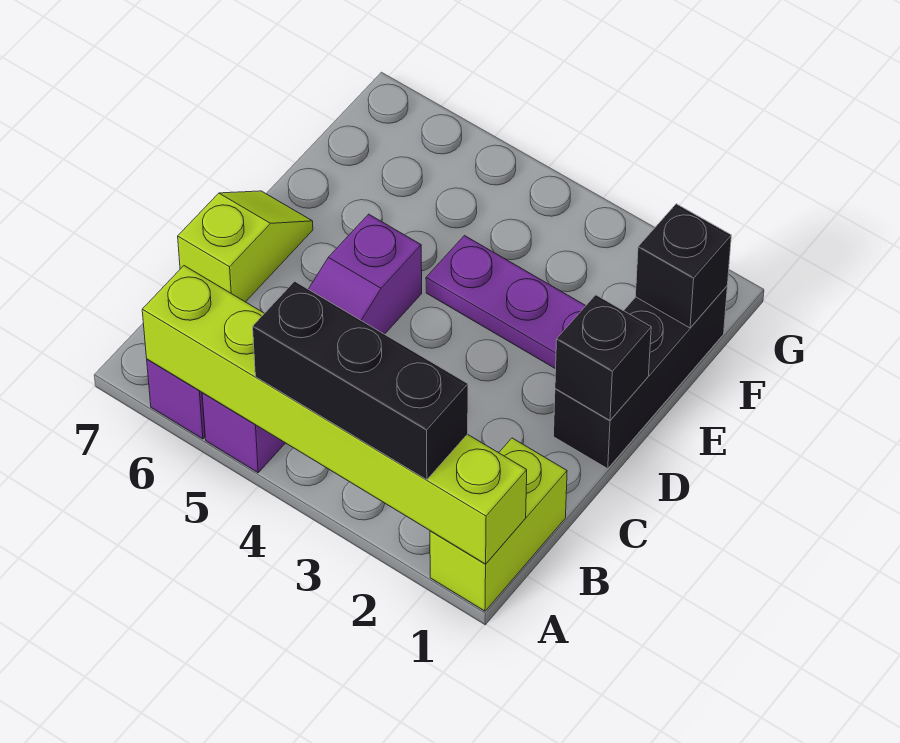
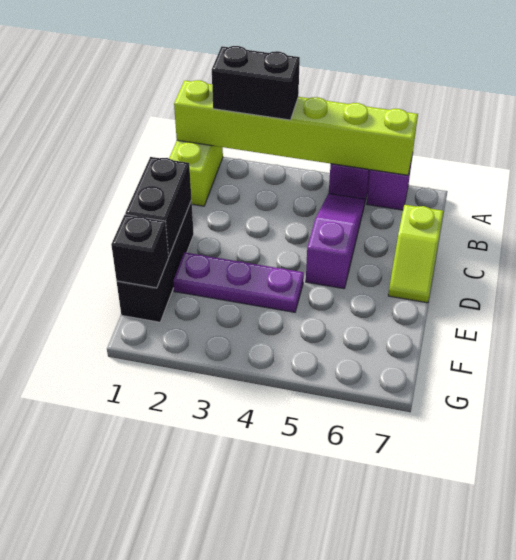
black 1x3 brick [253,281,468,480] -> black 1x2 brick [212,46,300,120]
black 1x1 brick [555,295,651,420] -> black 1x2 brick [125,157,191,256]

